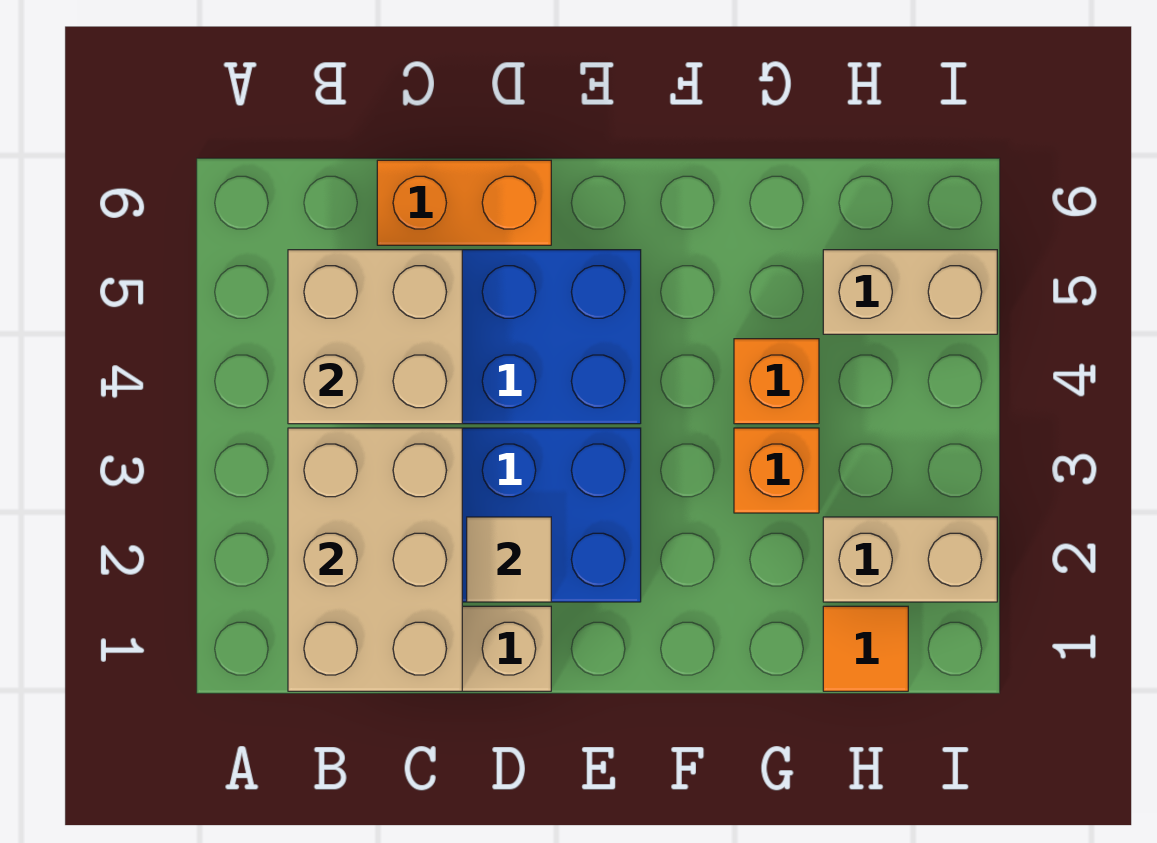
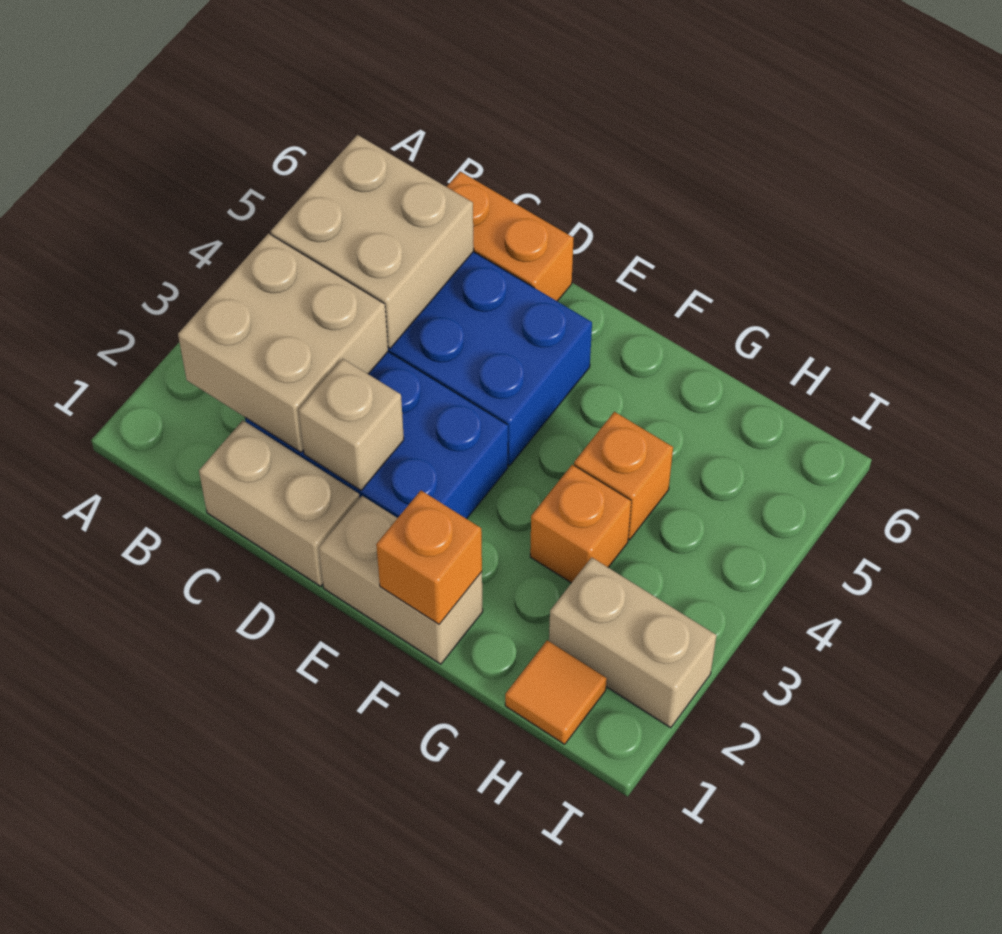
tan 2x3 brick [288,428,462,691] -> tan 2x2 brick [178,234,388,452]
tan 1x1 tile [467,517,551,602] -> tan 1x1 brick [299,359,404,490]
none -> orange 1x1 brick [376,491,482,624]
tan 1x2 brick [823,250,997,334] -> tan 1x2 brick moved to [319,496,483,664]

